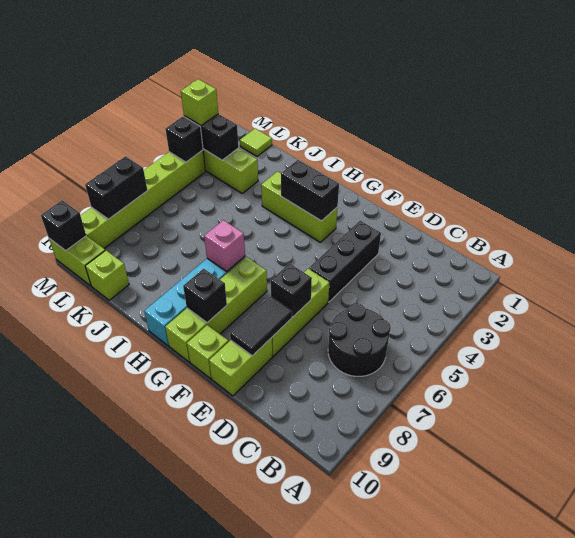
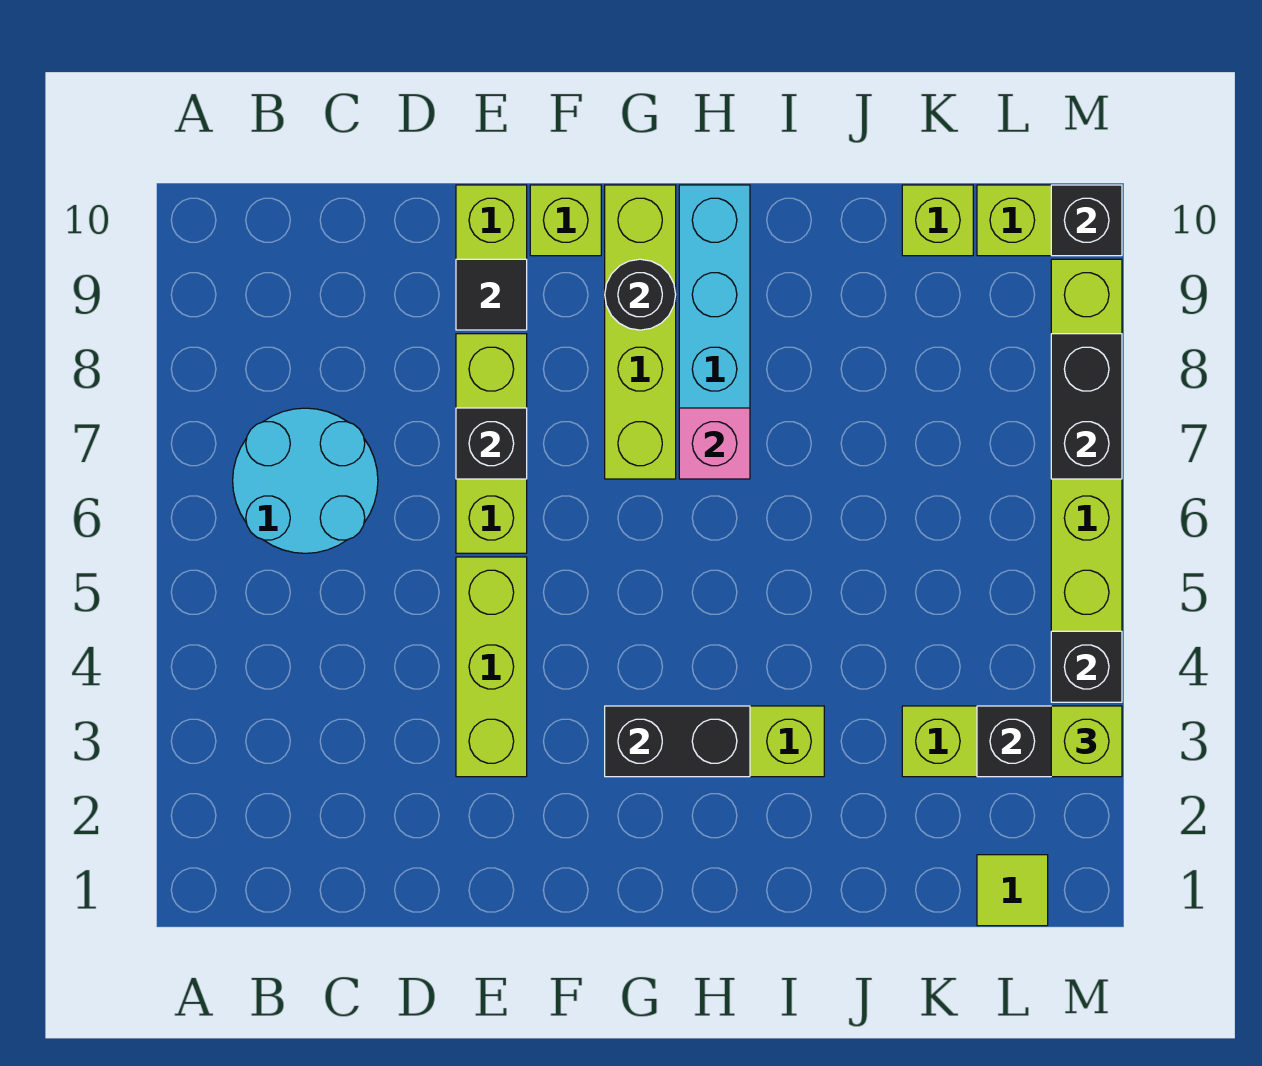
black 2x2 round brick [328,303,391,376] -> cyan 2x2 round brick [233,408,378,553]
black 1x3 brick [309,221,381,302] -> lime 1x3 brick [456,557,527,777]
black 1x2 tile [230,297,292,356] -> black 1x1 tile [456,259,527,330]
black 1x1 brick [183,269,227,323] -> black 1x1 round brick [605,259,676,330]

